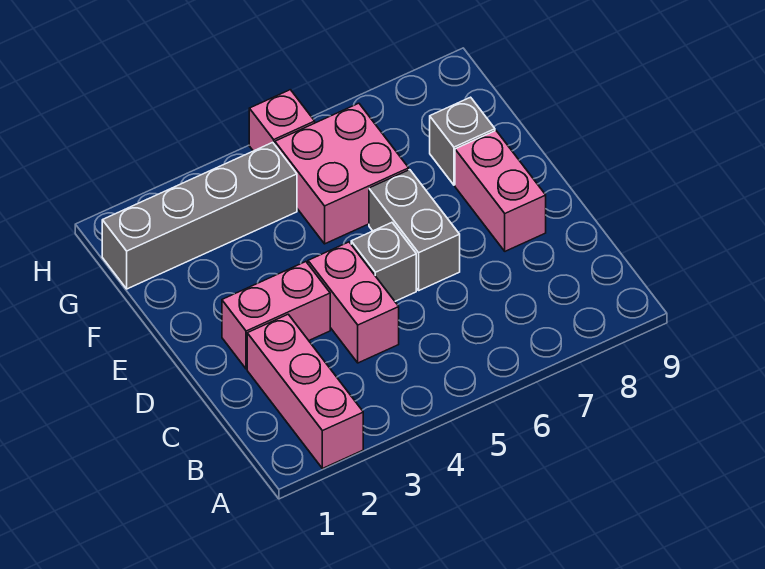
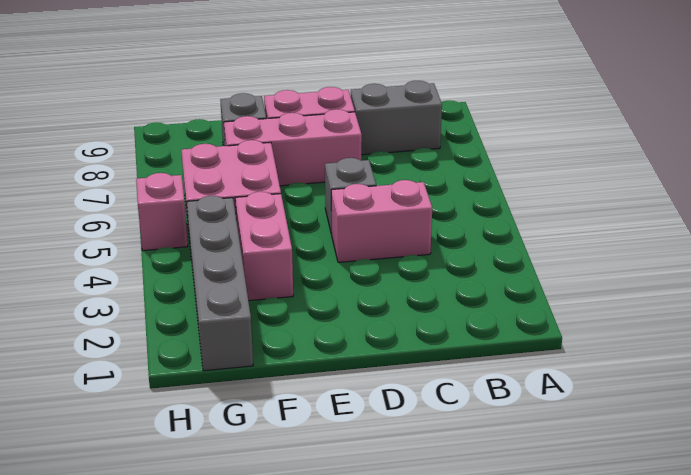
pink 1x3 brick [247,314,363,469] -> pink 1x3 brick moved to [224,109,362,186]
pink 1x2 brick [222,262,330,369] -> pink 1x2 brick moved to [235,192,293,301]
grey 1x2 brick [369,170,460,290] -> grey 1x2 brick moved to [351,81,442,155]

